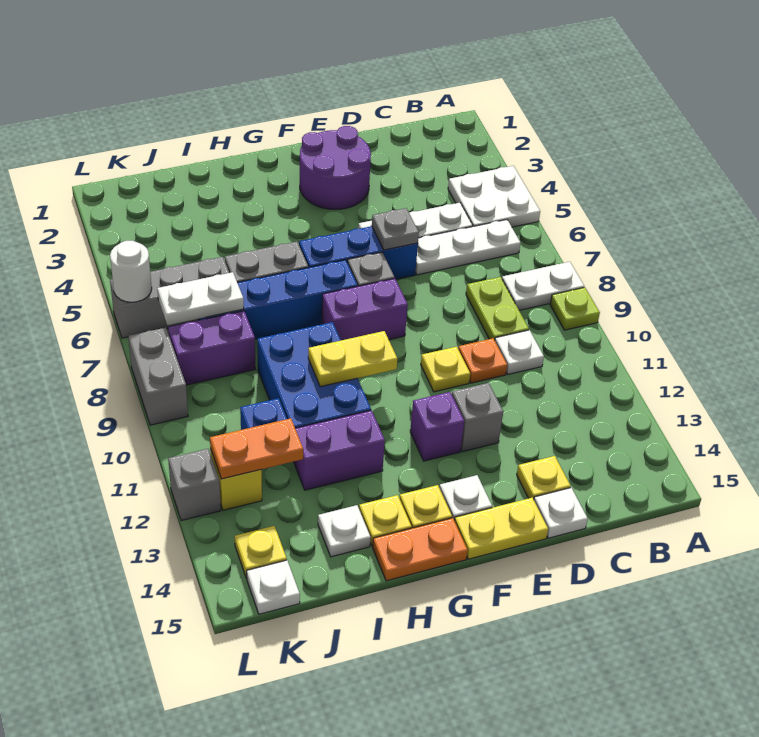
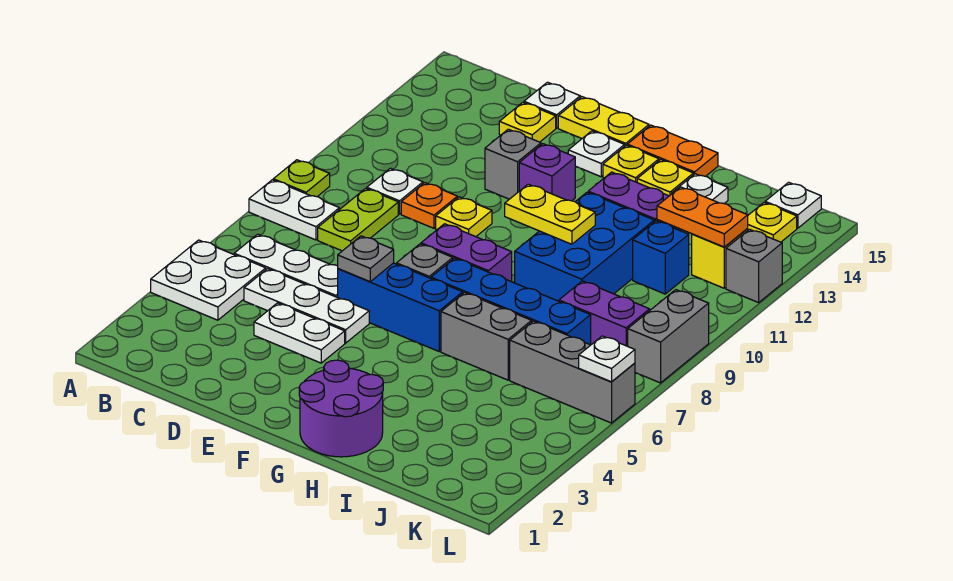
purple 2x2 round brick [300,126,371,210] -> purple 2x2 round brick moved to [299,360,383,457]
white 1x2 plate [157,272,244,325] -> white 1x2 plate moved to [254,303,345,363]
white 1x1 round brick [110,241,152,302] -> white 1x1 plate [579,336,635,382]

